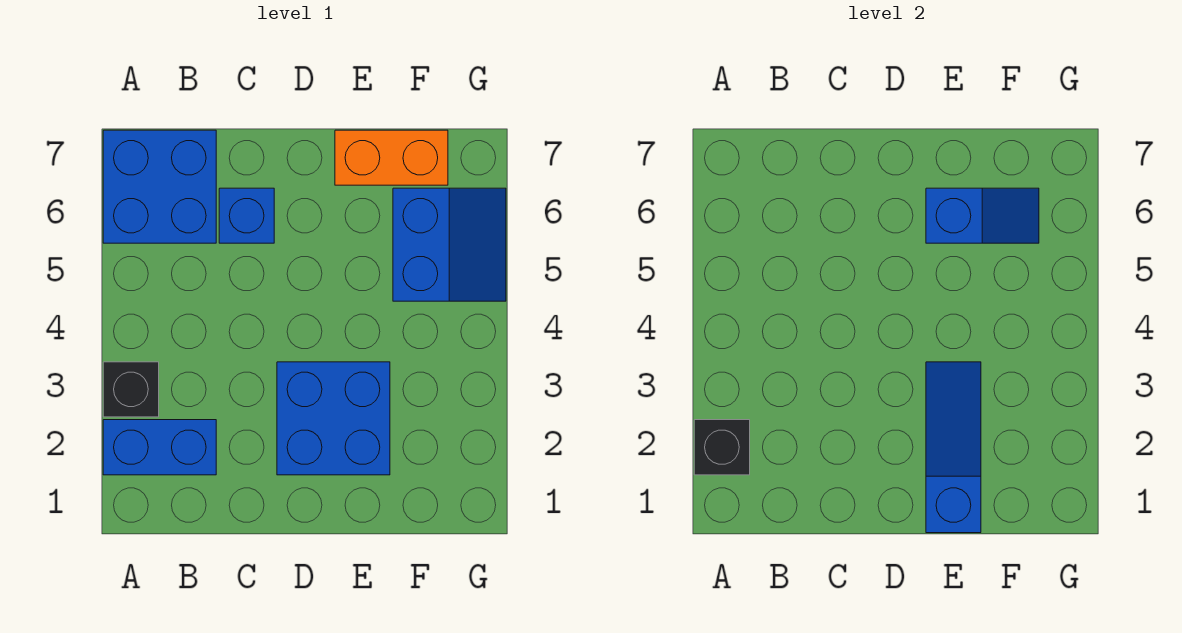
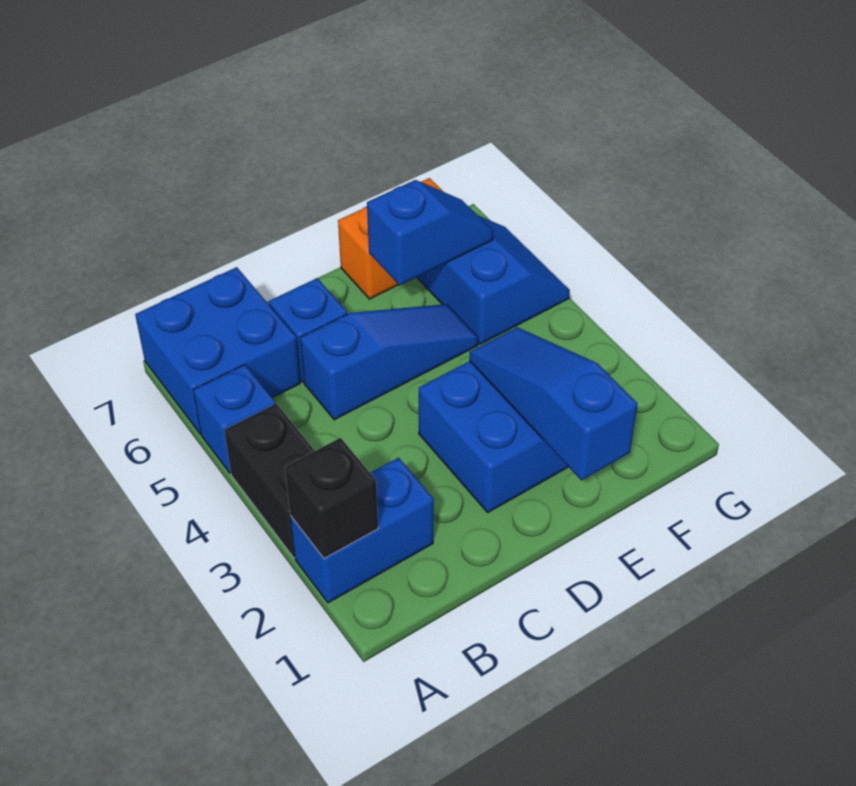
black 1x1 brick [103,362,159,417] -> black 1x2 brick [224,404,315,558]
none -> blue 1x1 brick [193,364,275,473]
none -> blue 1x3 slope [300,304,478,420]

